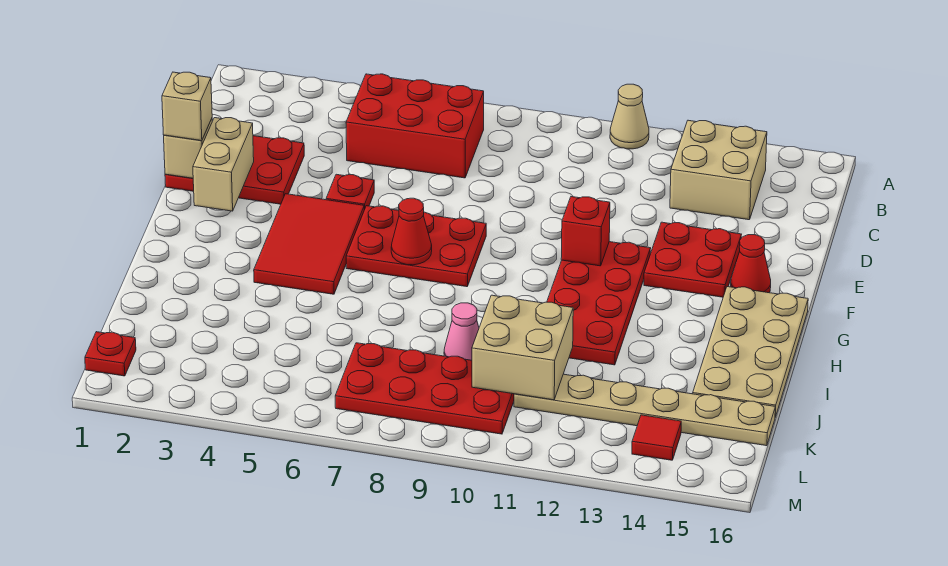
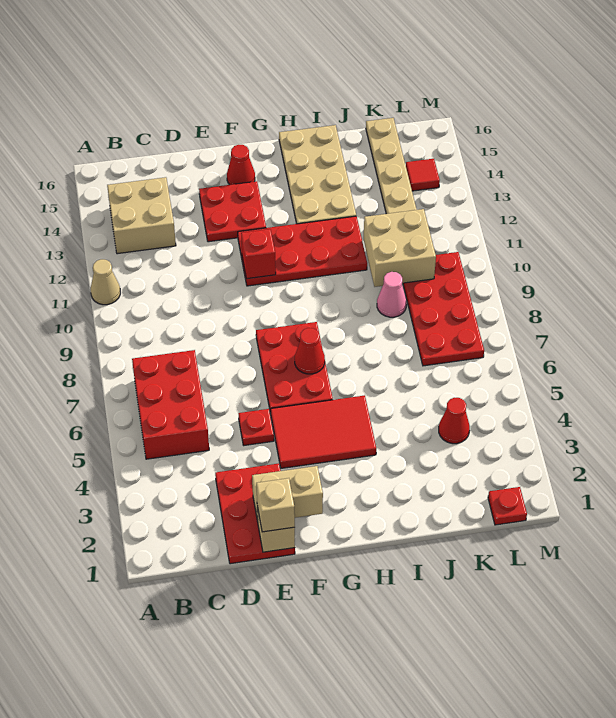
tan 2x4 plate [693,287,808,417] -> tan 2x4 plate turned to [279,125,356,224]
none -> red 1x1 cone [439,398,470,444]

